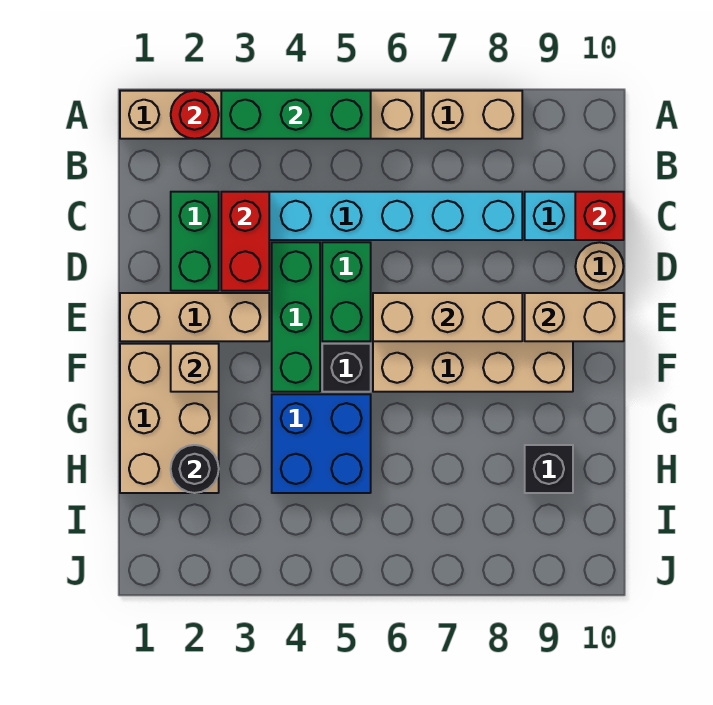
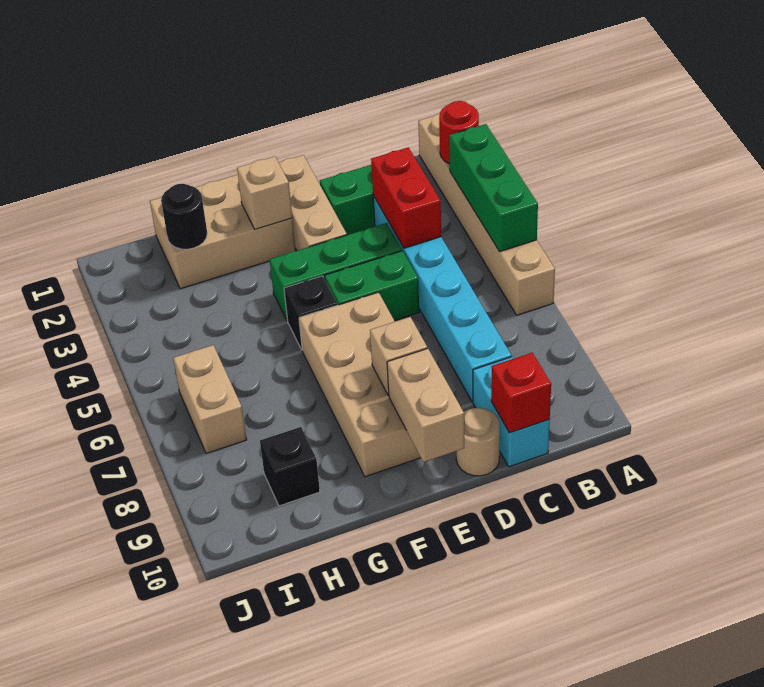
tan 1x2 brick [424,91,522,139] -> tan 1x2 brick moved to [173,345,246,454]
red 1x2 brick [221,192,269,291] -> red 1x2 brick turned to [371,147,441,248]
tan 1x3 brick [373,293,522,341] -> tan 1x1 brick [370,317,427,396]
blue 2x2 brick [272,394,371,493] -> none

